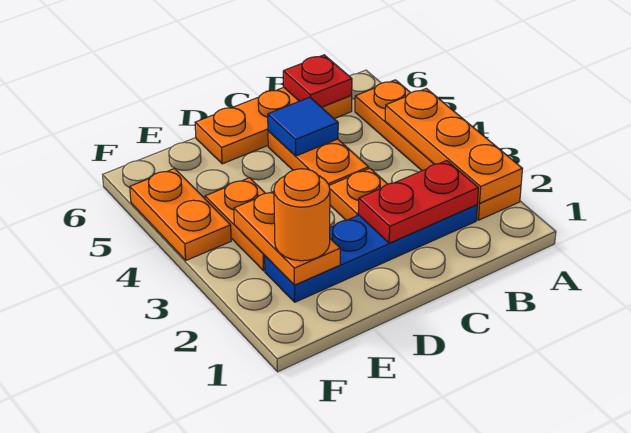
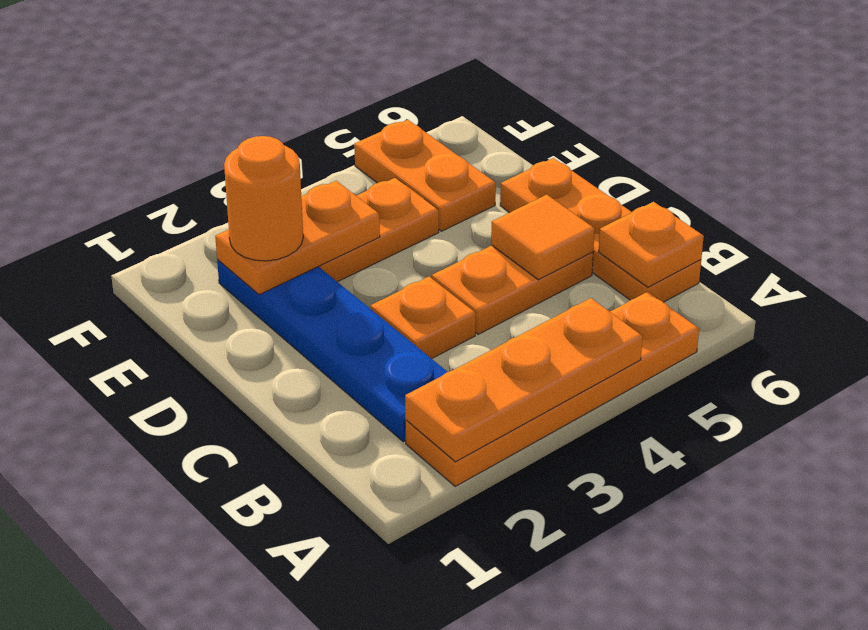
red 1x2 plate [359,161,479,243] -> none
red 1x1 plate [283,55,352,107] -> orange 1x1 plate [599,202,704,287]
blue 1x1 tile [268,97,338,156] -> orange 1x1 tile [491,195,595,280]
orange 1x2 plate [130,168,231,260] -> orange 1x2 plate turned to [354,120,496,231]

